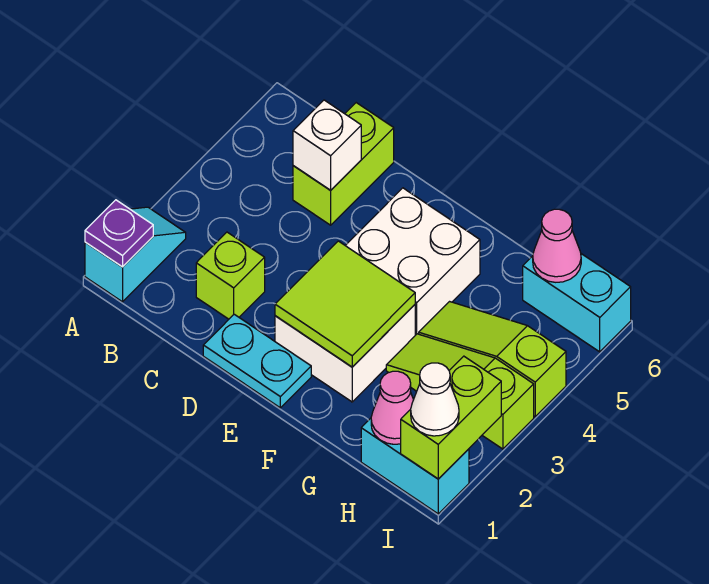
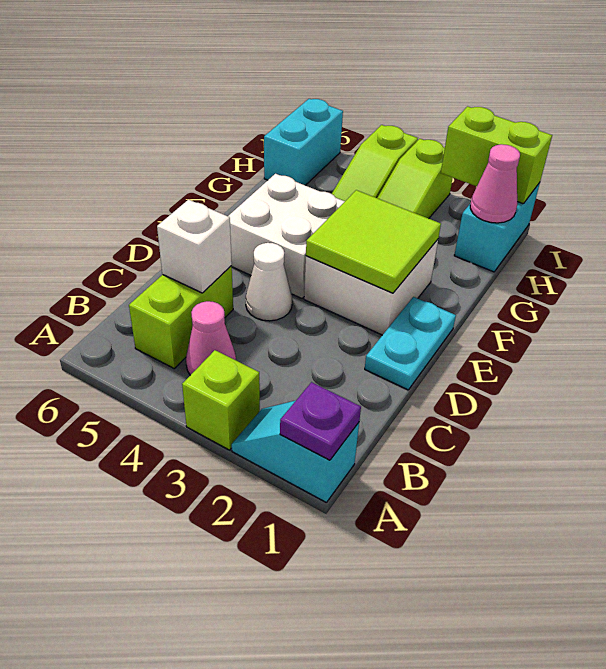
lime 1x1 brick [196,232,265,319] -> lime 1x1 brick moved to [182,350,260,450]
lime 1x2 brick [293,103,394,225] -> lime 1x2 brick turned to [129,266,233,368]
pink 1x1 cone [533,209,581,282] -> pink 1x1 cone moved to [186,301,236,375]
white 1x1 cone [411,363,459,436] -> white 1x1 cone moved to [246,243,292,321]

